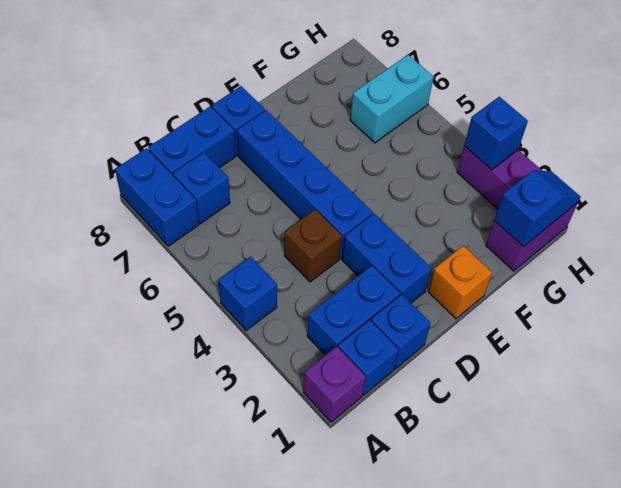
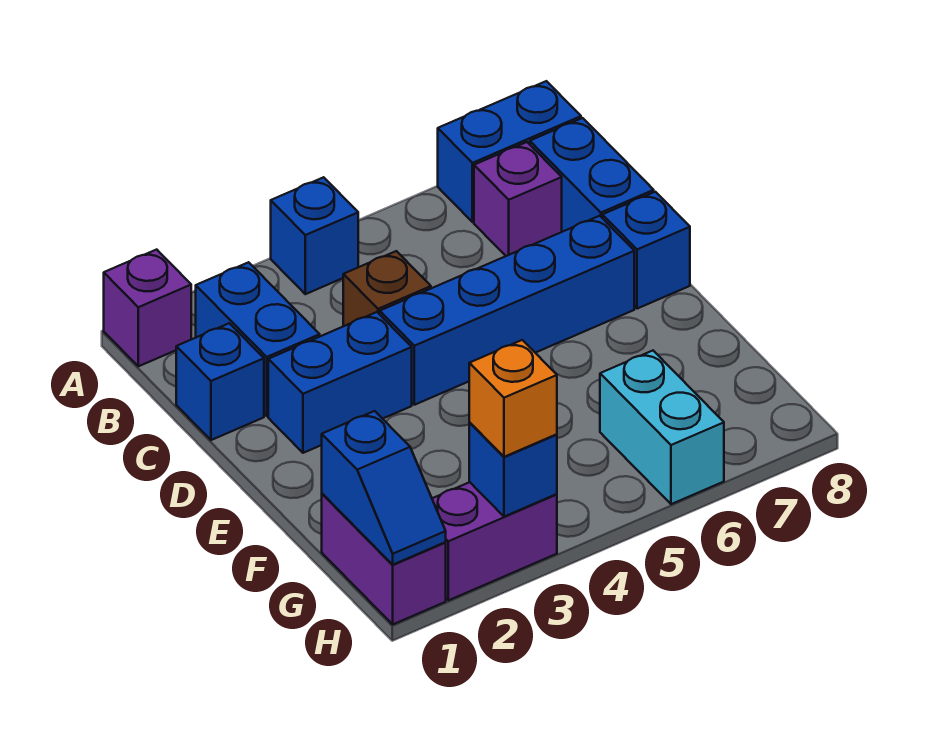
blue 1x1 brick [338,320,399,395] -> none
blue 1x1 brick [173,152,230,224] -> purple 1x1 brick [474,142,562,256]
orange 1x1 brick [428,246,492,319] -> orange 1x1 brick moved to [469,340,557,457]

